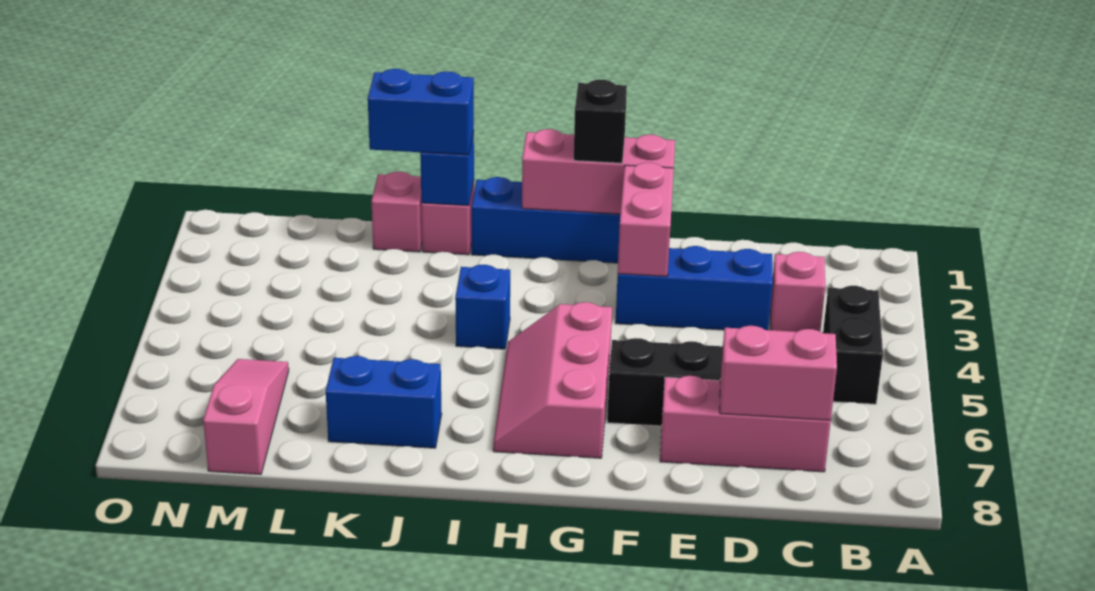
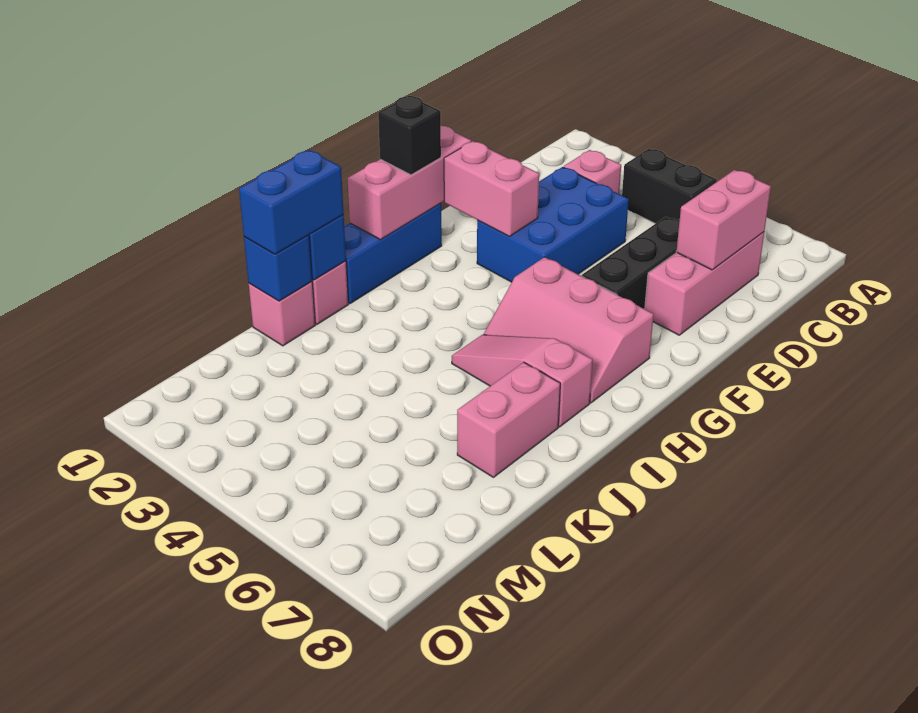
blue 1x3 brick [616,246,773,330] -> blue 2x3 brick [477,167,629,282]
blue 1x1 brick [455,265,510,349] -> blue 1x1 brick moved to [244,235,312,301]
blue 1x2 brick [326,356,442,448] -> pink 1x2 brick [457,362,560,477]
pink 1x3 slope [203,359,289,475] -> pink 1x3 slope moved to [452,335,593,427]

